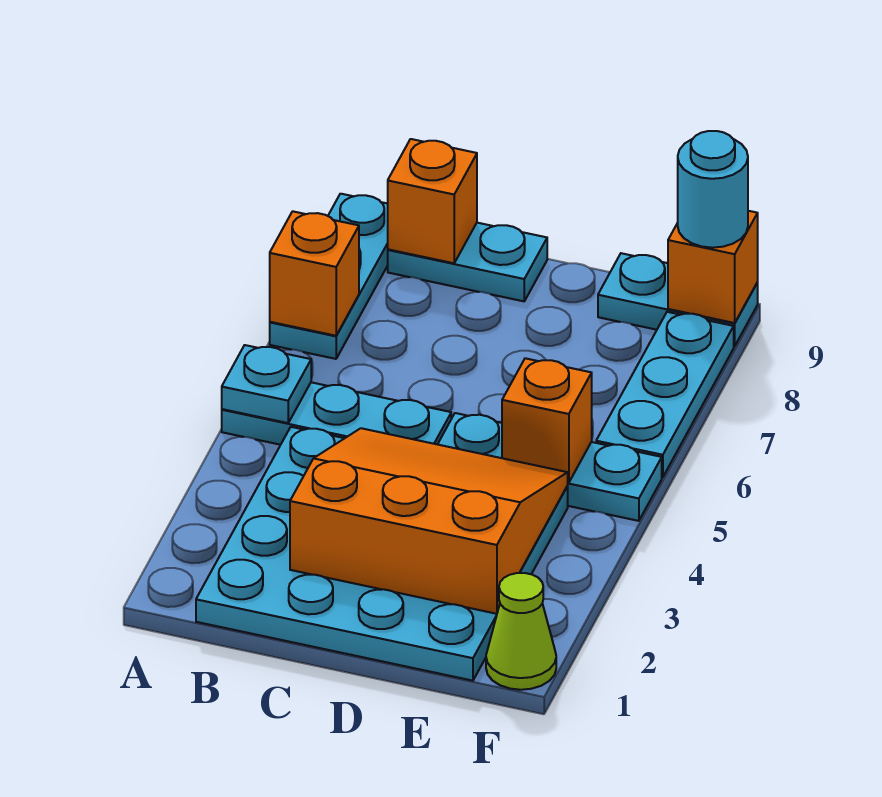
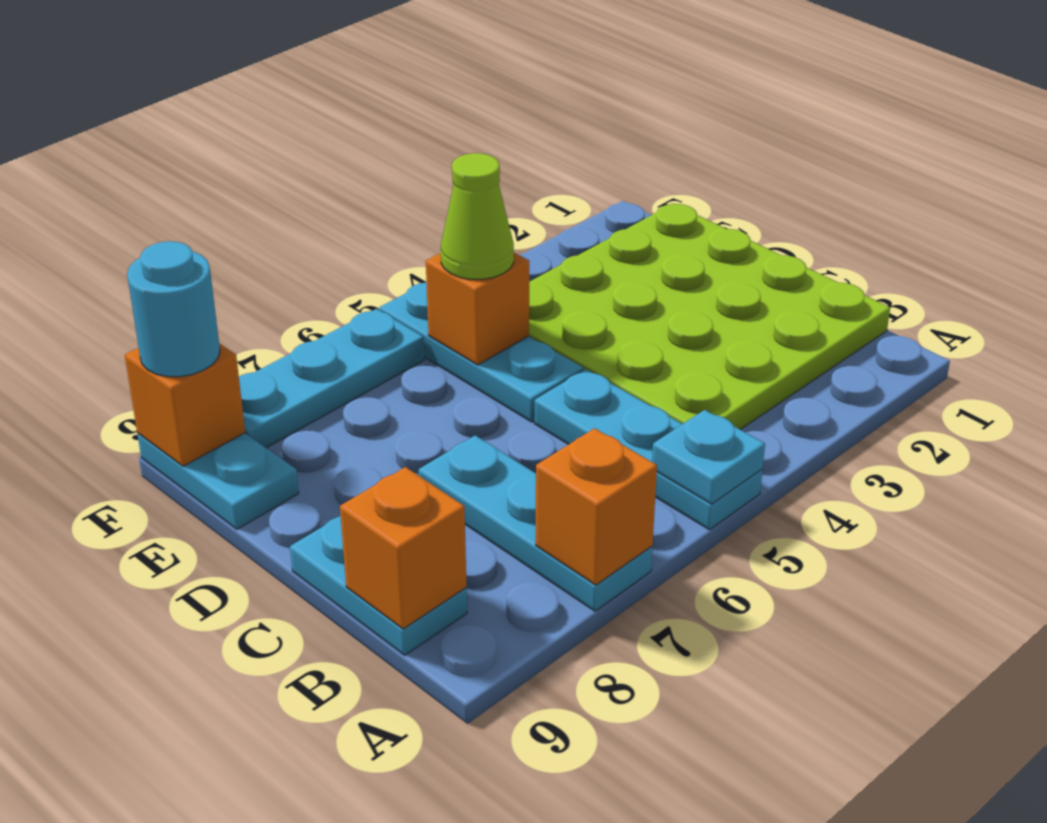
cyan 1x3 plate [270,194,388,359] -> cyan 1x3 plate turned to [419,435,652,611]
cyan 4x4 plate [196,427,568,681] -> lime 4x4 plate [529,204,890,430]
orange 3x3 slope [290,428,568,614] -> none
lime 1x1 cone [486,573,556,690] -> lime 1x1 cone moved to [441,153,514,279]

